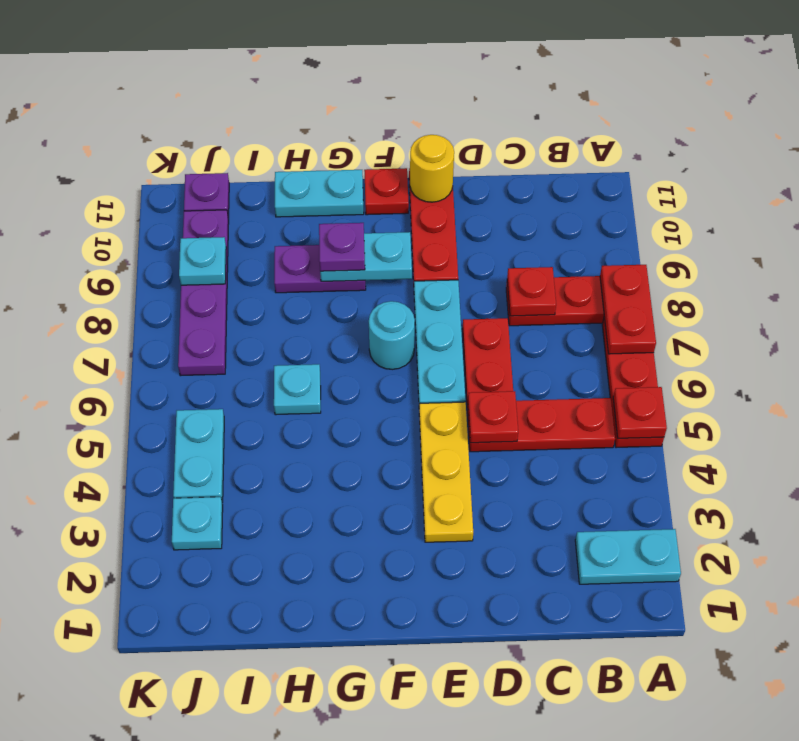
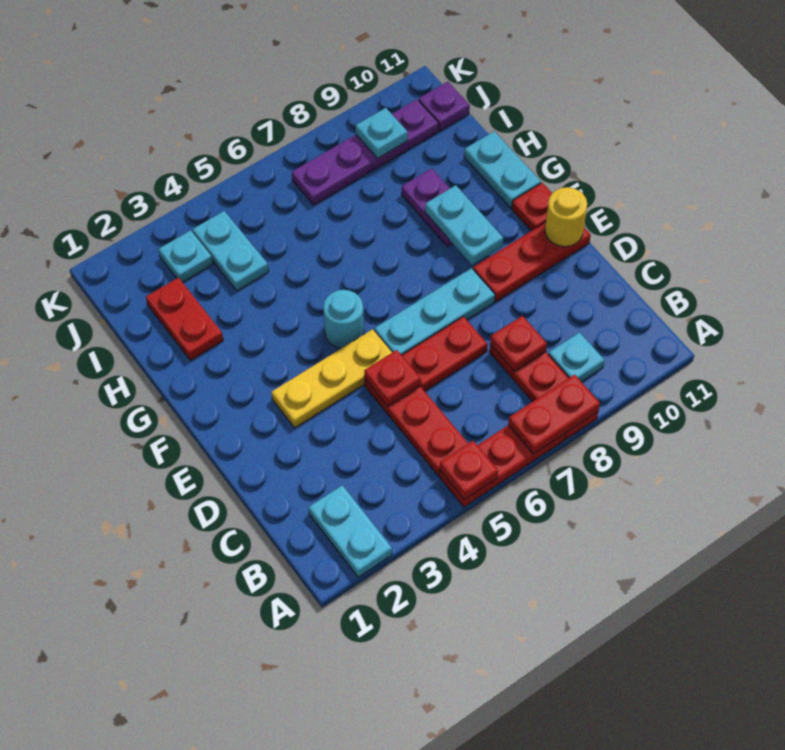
cyan 1x1 round brick [369,301,415,369] -> cyan 1x1 round brick moved to [323,290,364,349]
purple 1x1 plate [319,223,365,271] -> none
none -> red 1x2 plate [146,278,223,361]
cyan 1x1 plate [274,364,321,415] -> cyan 1x1 plate moved to [548,332,604,382]
cyan 1x2 plate [173,409,224,503] -> cyan 1x2 plate turned to [192,211,269,291]

